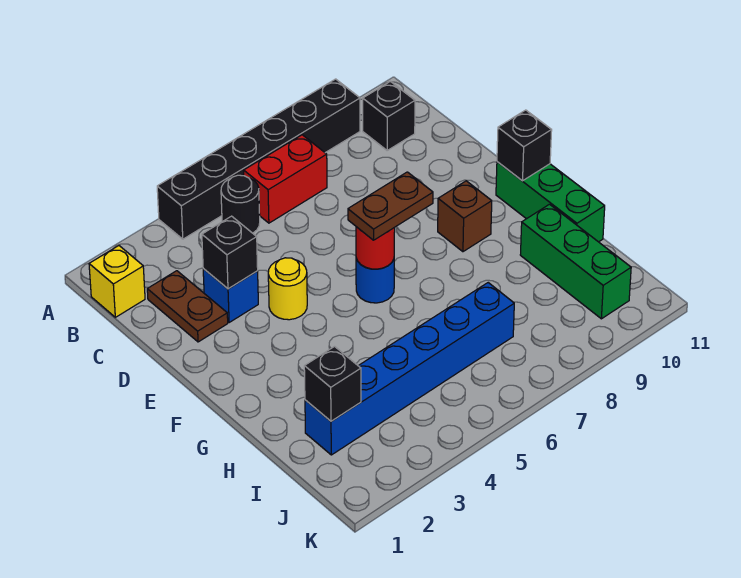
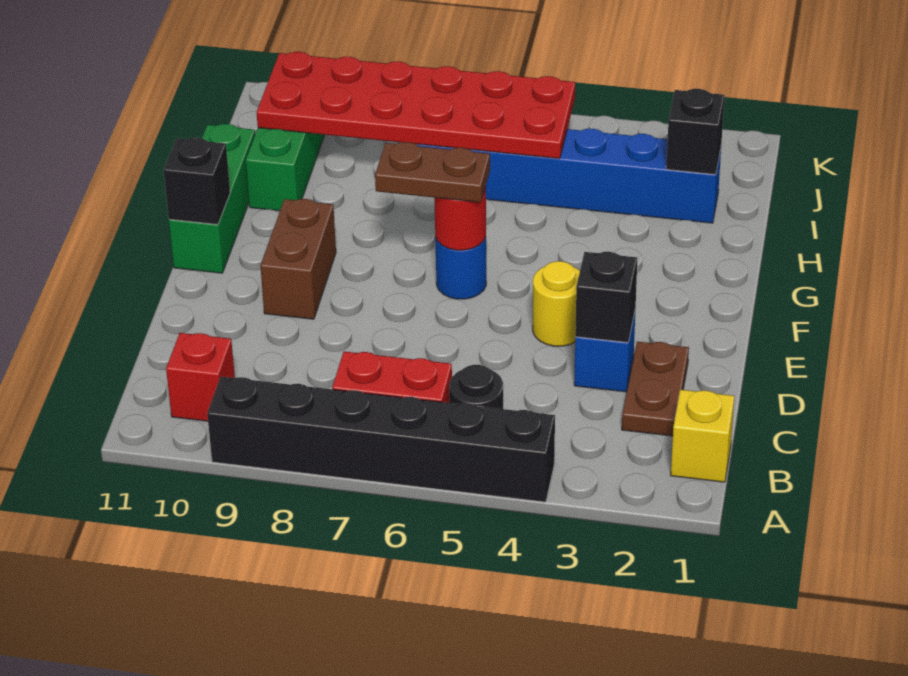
black 1x1 brick [363,81,415,150] -> red 1x1 brick [166,333,235,421]
brown 1x1 brick [438,181,492,252] -> brown 1x2 brick [260,199,336,319]
none -> red 2x6 plate [257,52,575,159]

